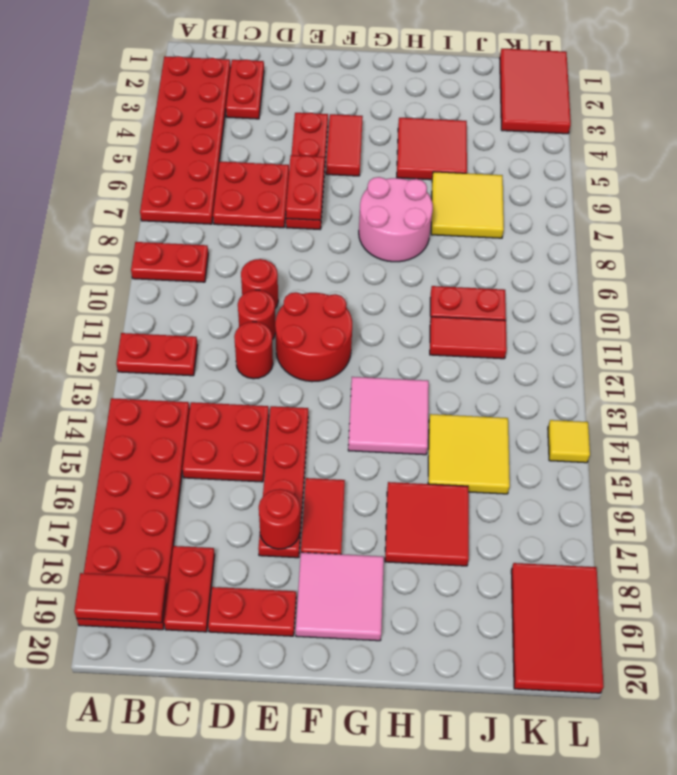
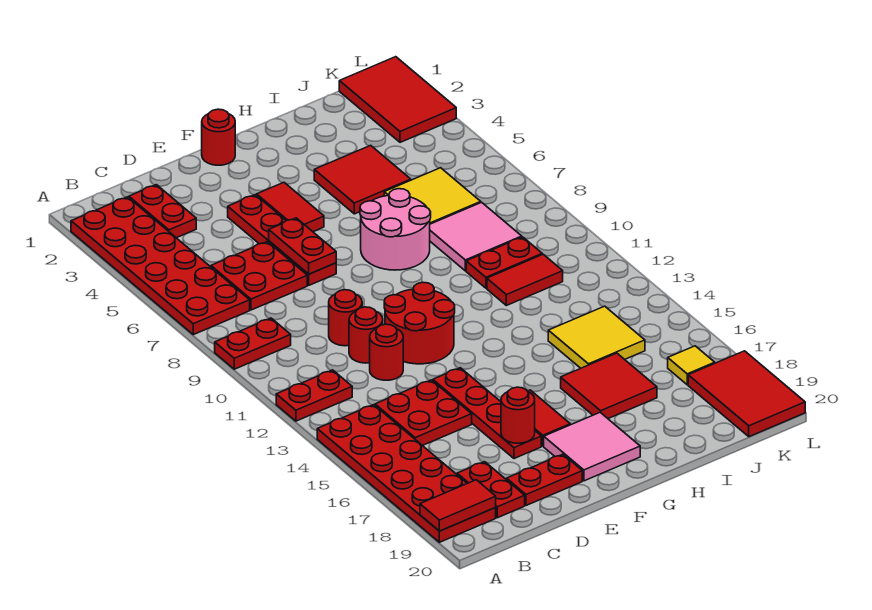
none -> red 1x1 round brick [202,109,235,165]
pink 2x2 tile [348,377,429,455] -> pink 2x2 tile moved to [430,202,522,271]
yellow 1x1 tile [548,420,590,463] -> yellow 1x1 tile moved to [668,346,715,385]

